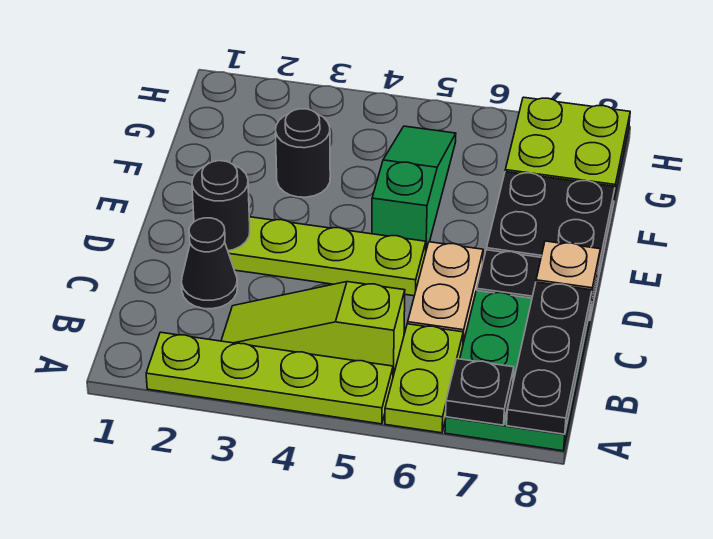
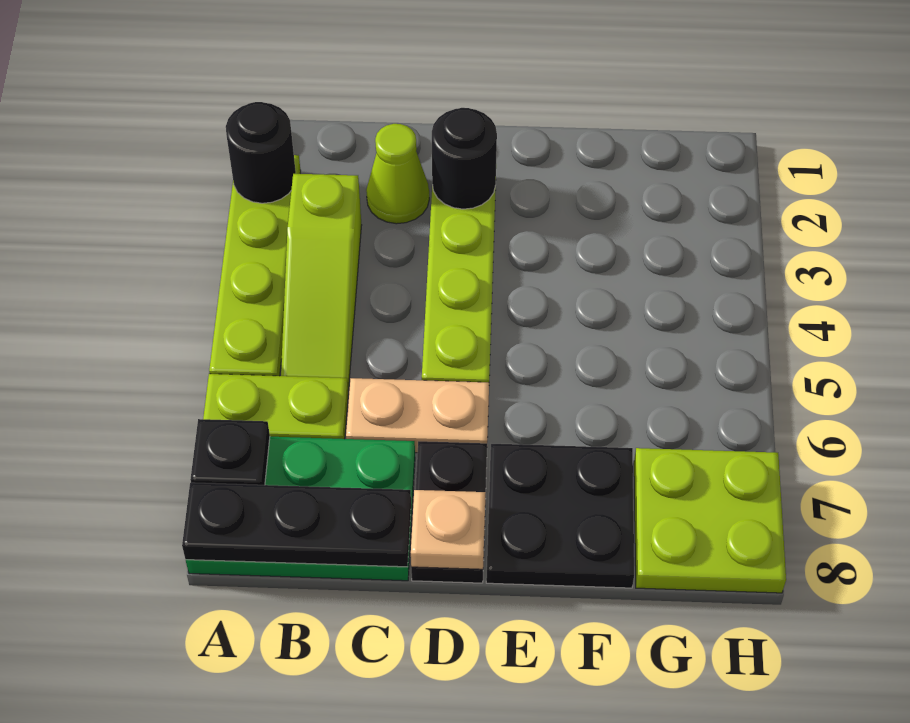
lime 1x3 slope [221,282,405,376] -> lime 1x3 slope turned to [281,174,362,390]
black 1x1 cone [181,218,237,309] -> lime 1x1 cone [366,124,429,224]
green 1x3 slope [372,126,456,250] -> none
black 1x1 round brick [276,109,330,197] -> black 1x1 round brick moved to [226,102,296,203]

